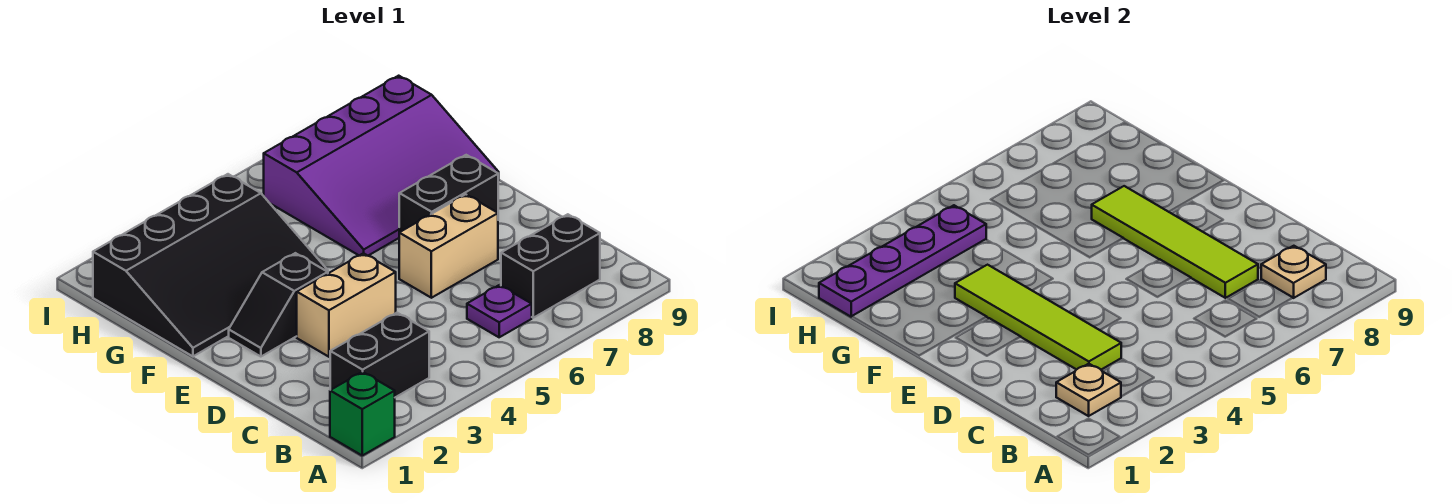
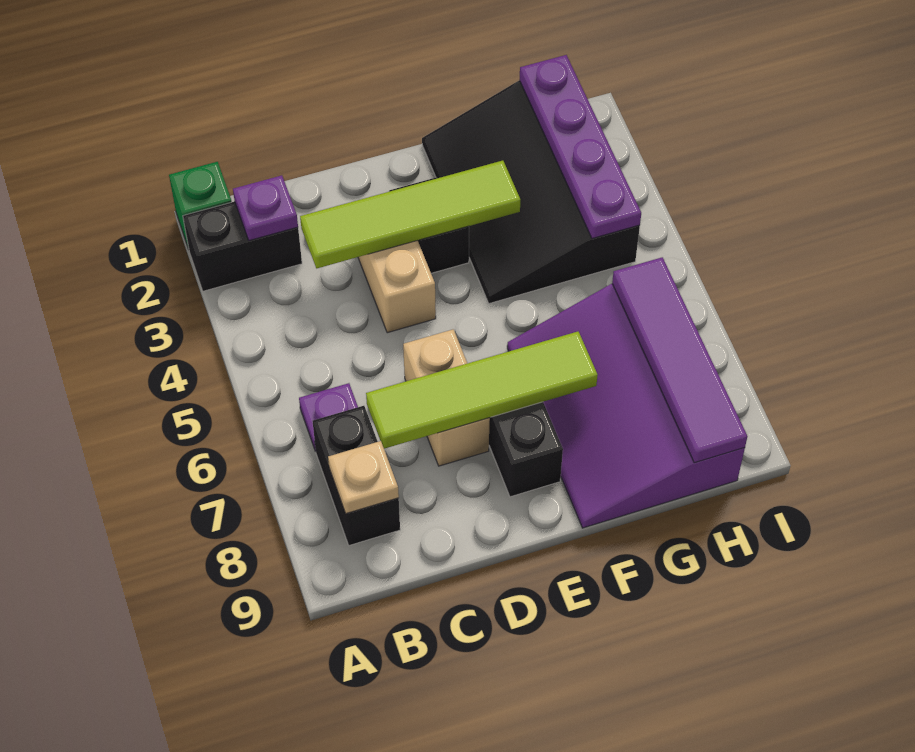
black 1x2 brick [330,313,429,397] -> black 1x2 brick turned to [183,201,302,291]
tan 1x1 plate [1056,364,1121,416] -> purple 1x1 plate [233,175,298,240]
none -> purple 1x4 tile [612,257,747,463]

